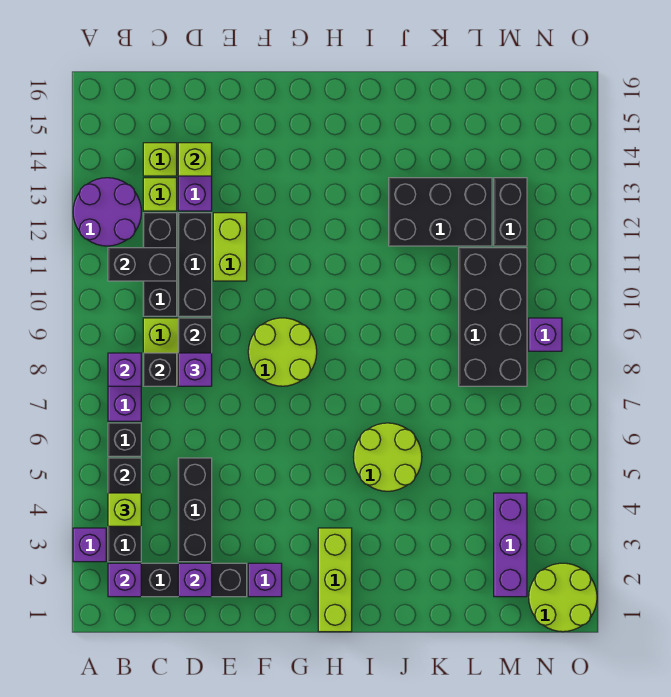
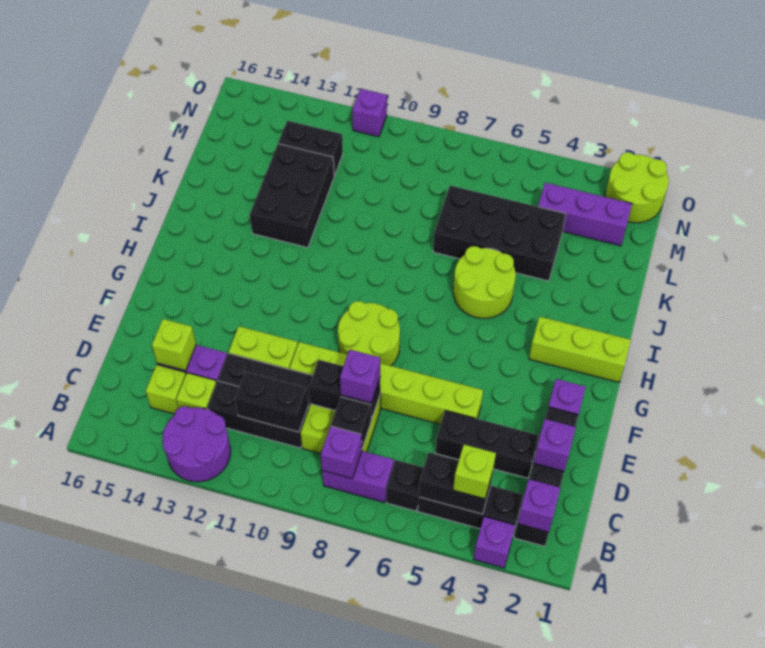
black 1x2 brick [108,248,177,281] -> black 1x2 brick turned to [235,372,308,432]
none -> lime 1x6 brick [290,342,483,424]
black 2x4 brick [459,248,527,386] -> black 2x4 brick moved to [433,186,566,281]
purple 1x1 brick [529,318,562,351] -> purple 1x1 brick moved to [352,89,387,137]

